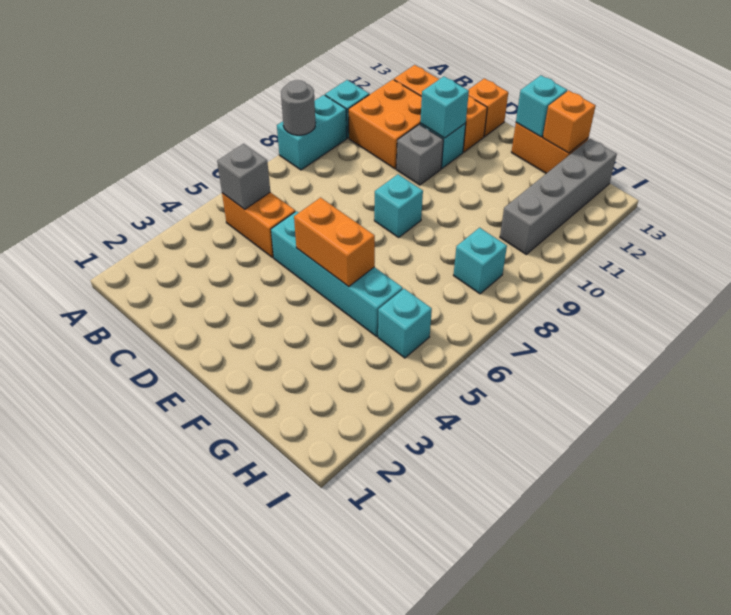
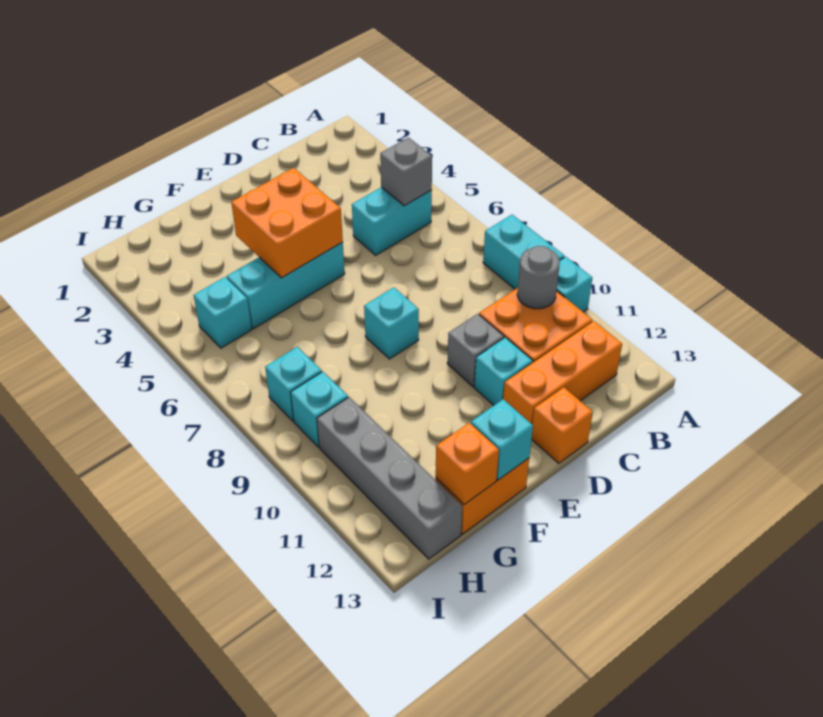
grey 1x1 round brick [281,80,316,135] -> grey 1x1 round brick moved to [517,246,560,309]
orange 1x2 brick [222,192,295,258] -> cyan 1x2 brick [352,187,432,255]
cyan 1x4 brick [271,211,403,336] -> cyan 1x3 brick [227,242,345,329]
cyan 1x1 brick [420,76,469,138] -> cyan 1x1 brick moved to [291,372,348,447]
orange 1x2 brick [294,198,375,287] -> orange 2x2 brick [231,168,343,278]

